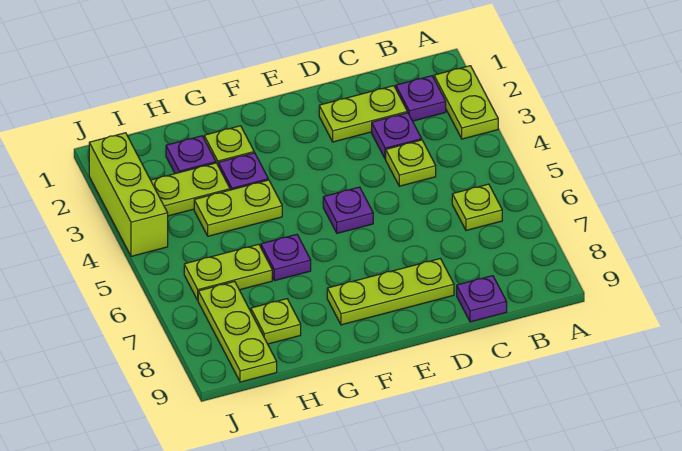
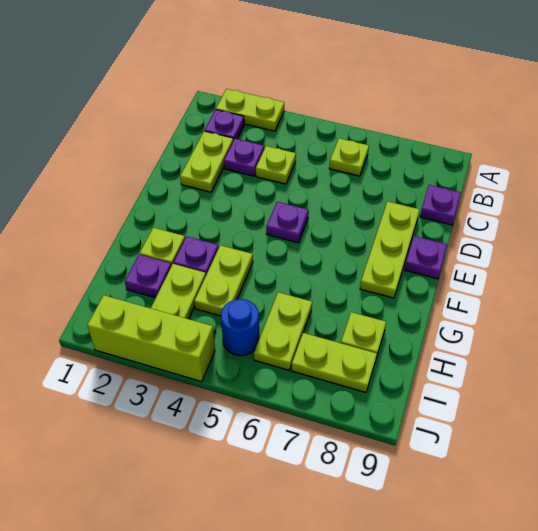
purple 1x1 plate [261,234,311,281] -> purple 1x1 plate moved to [404,236,447,279]
none -> blue 1x1 round brick [221,299,259,356]
lime 1x3 plate [198,281,277,382] -> lime 1x2 plate [292,333,377,392]

